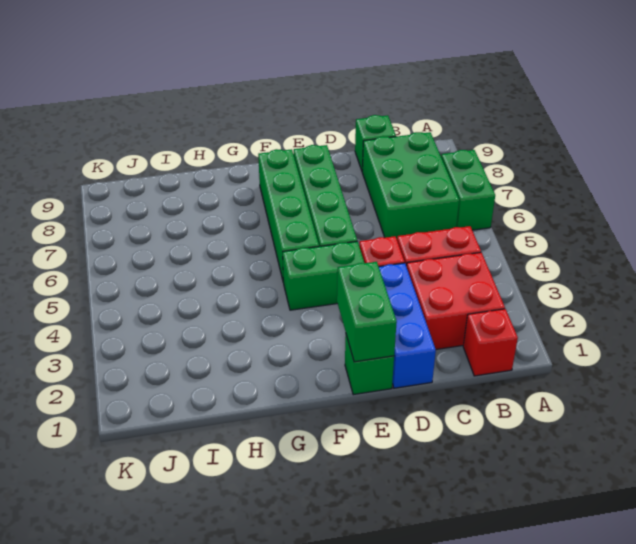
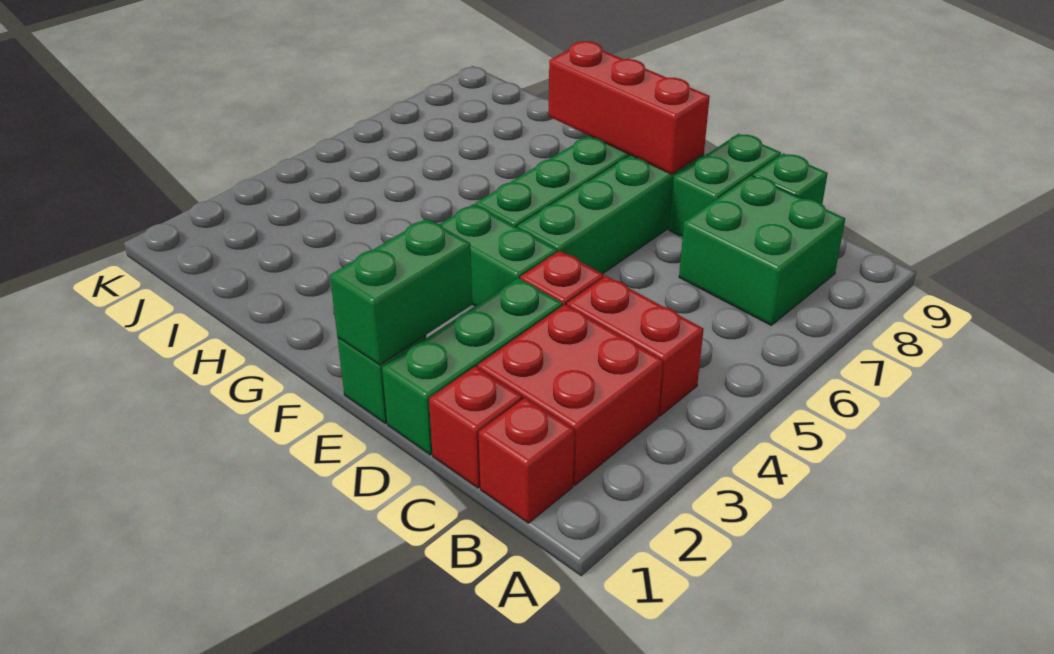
green 1x2 brick [441,150,495,230] -> green 1x2 brick moved to [669,134,781,237]
green 2x3 brick [362,132,459,239] -> green 2x2 brick [679,176,845,325]
none -> red 1x1 brick [429,366,522,488]
blue 1x3 brick [379,263,436,388] -> green 1x3 brick [382,278,563,455]
none -> red 1x3 brick [549,41,710,174]

